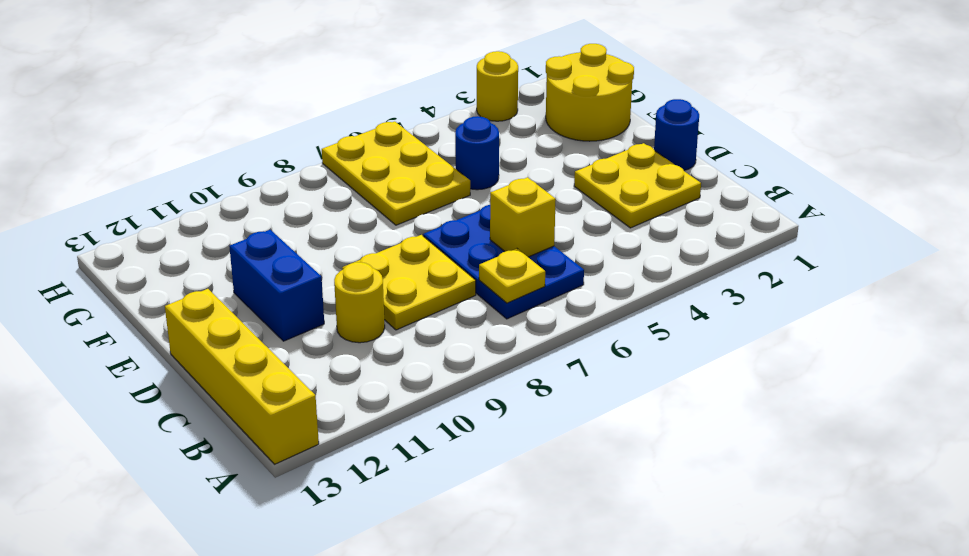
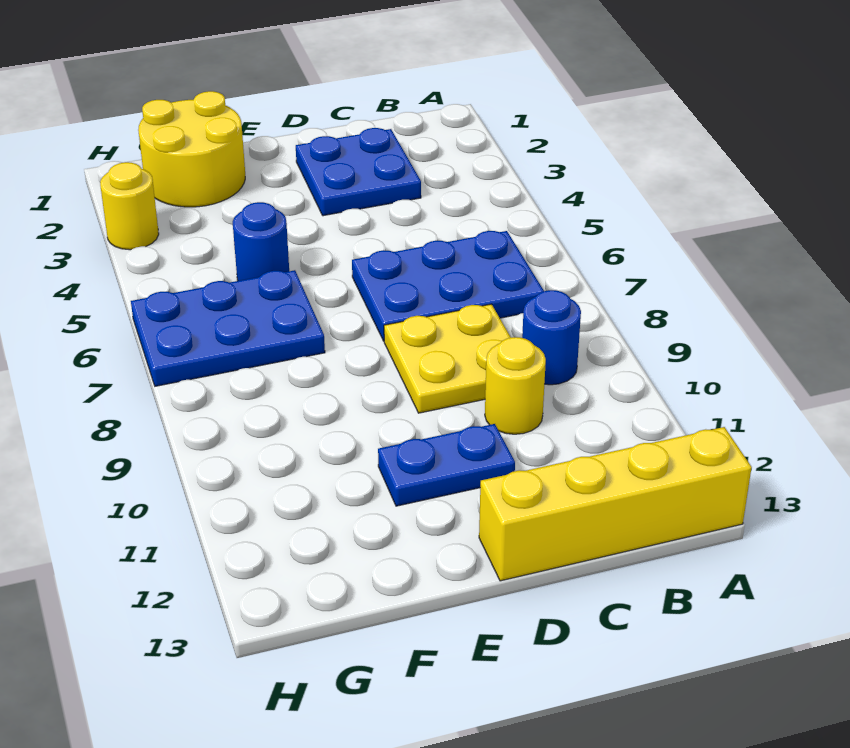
yellow 1x1 plate [479,249,545,303] -> none
yellow 2x2 plate [574,143,701,228] -> blue 2x2 plate [296,128,421,216]
yellow 1x1 brick [490,177,556,257] -> none
blue 1x1 round brick [654,99,699,170] -> blue 1x1 round brick moved to [522,290,581,385]
blue 1x2 brick [229,230,324,341] -> blue 1x2 plate [378,424,515,506]
yellow 2x3 plate [322,121,470,225] -> blue 2x3 plate [131,270,325,386]

